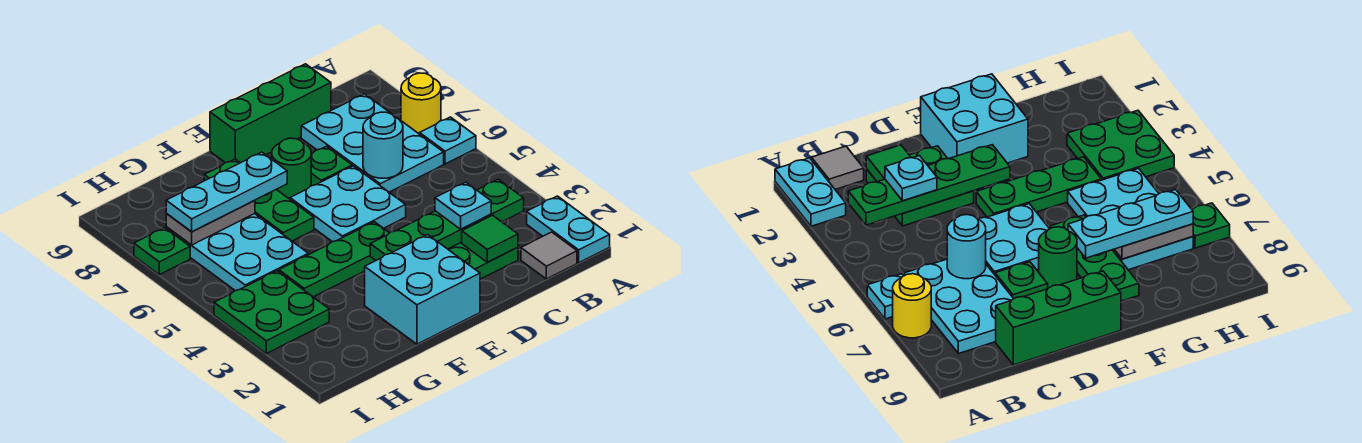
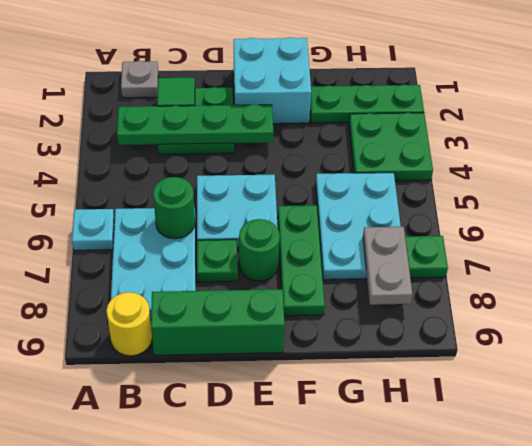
cyan 1x2 plate [527,196,610,263] -> none
yellow 1x1 round brick [401,73,441,134] -> yellow 1x1 round brick moved to [106,292,152,356]
grey 1x1 tile [521,232,577,279] -> grey 1x1 plate [121,61,158,98]
cyan 1x1 plate [435,182,491,229] -> none
cyan 1x1 round brick [363,112,403,178] -> green 1x1 round brick [153,177,195,239]
green 1x3 plate [279,222,389,297] -> green 1x3 plate moved to [310,85,424,123]
cyan 1x3 plate [166,152,287,232] -> none
grey 1x2 plate [166,200,255,245] -> grey 1x2 plate turned to [363,227,413,305]

